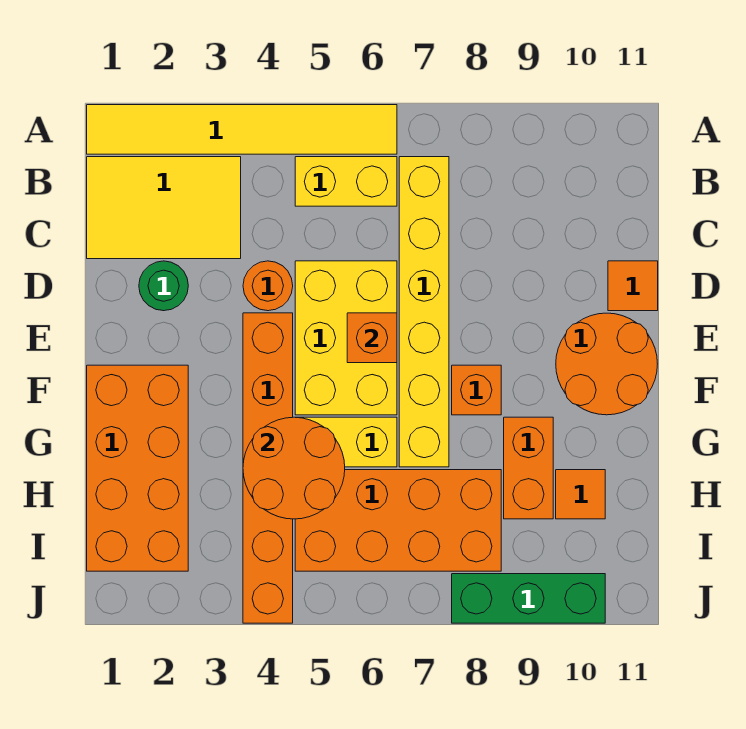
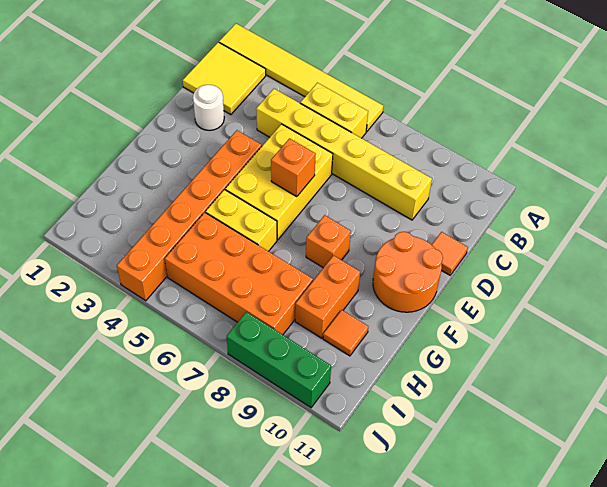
yellow 2x3 tile [87,157,241,259] -> yellow 2x2 tile [183,42,266,115]
yellow 1x6 brick [399,157,449,467] -> yellow 1x6 brick turned to [256,89,432,220]
green 1x1 round brick [139,261,188,311] -> white 1x1 round brick [193,85,224,130]
orange 1x1 round brick [243,261,293,311] -> none
orange 2x4 brick [87,365,188,571] -> none
orange 2x2 round brick [243,417,345,519] -> none

